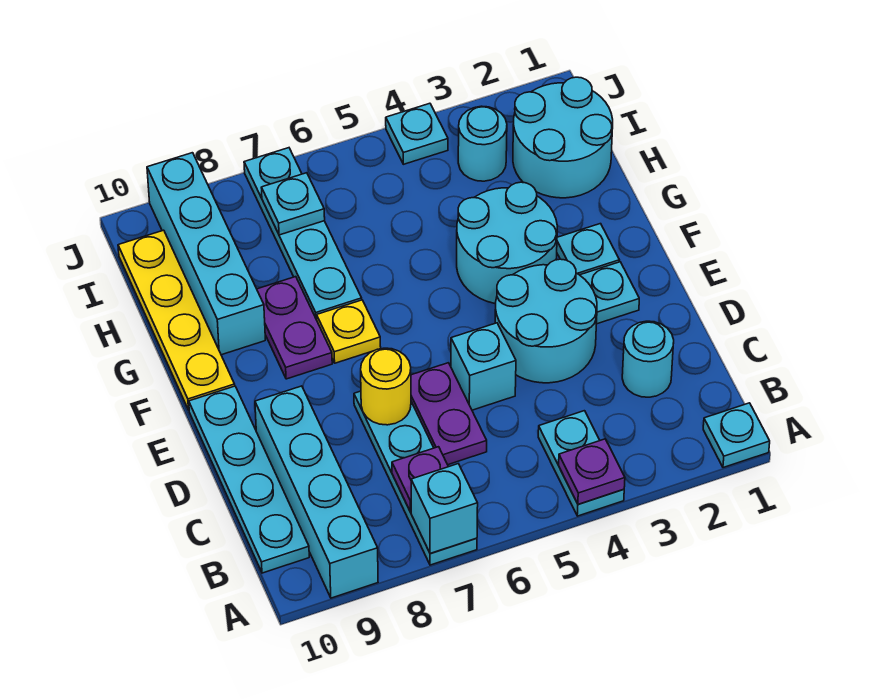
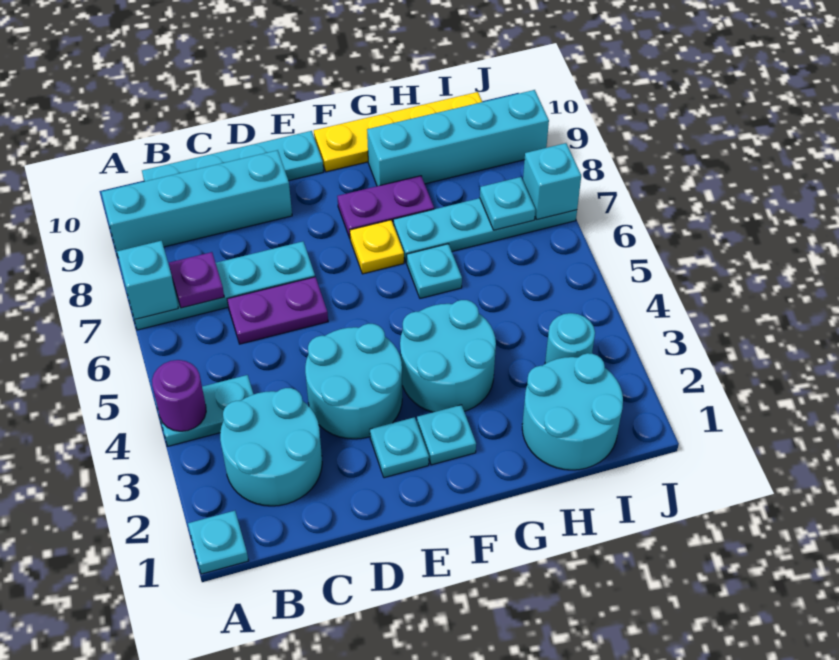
purple 1x1 plate [559,439,625,504] -> purple 1x1 round brick [152,360,206,431]
cyan 1x1 round brick [622,321,674,397] -> cyan 2x2 round brick [220,388,322,506]
cyan 1x1 brick [451,323,516,410] -> cyan 1x1 brick moved to [523,143,581,220]
yellow 1x1 round brick [361,348,411,425] -> none
cyan 1x1 plate [386,103,448,164] -> cyan 1x1 plate moved to [407,244,462,298]

